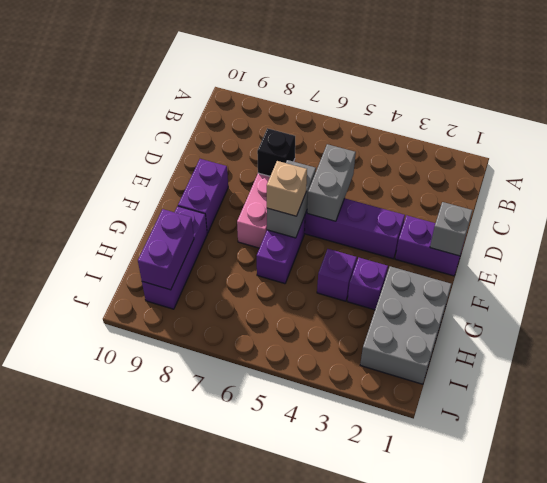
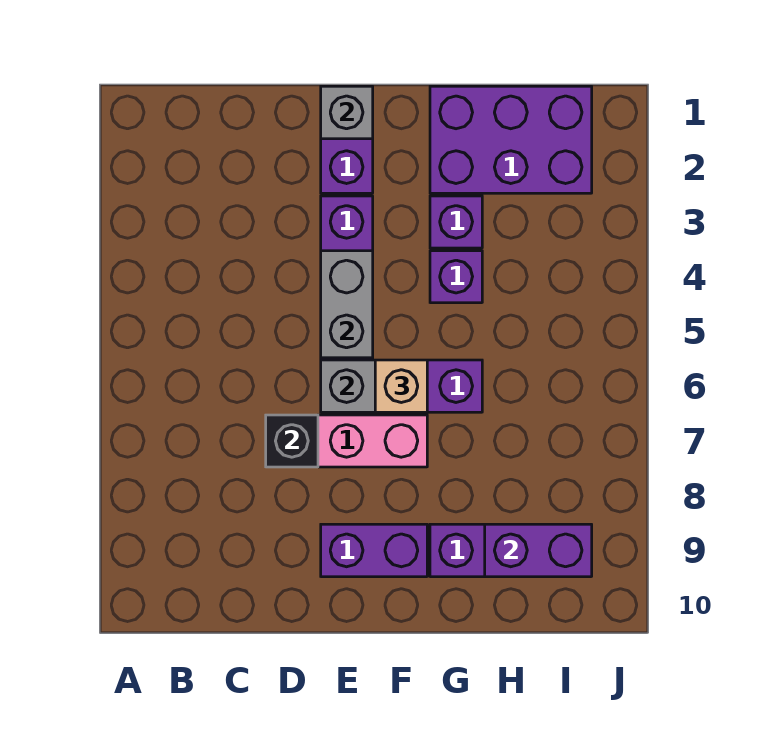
grey 1x2 brick [307,144,356,221] -> grey 1x2 brick turned to [321,251,373,358]
grey 2x3 brick [360,266,451,384] -> purple 2x3 brick [430,86,592,193]

